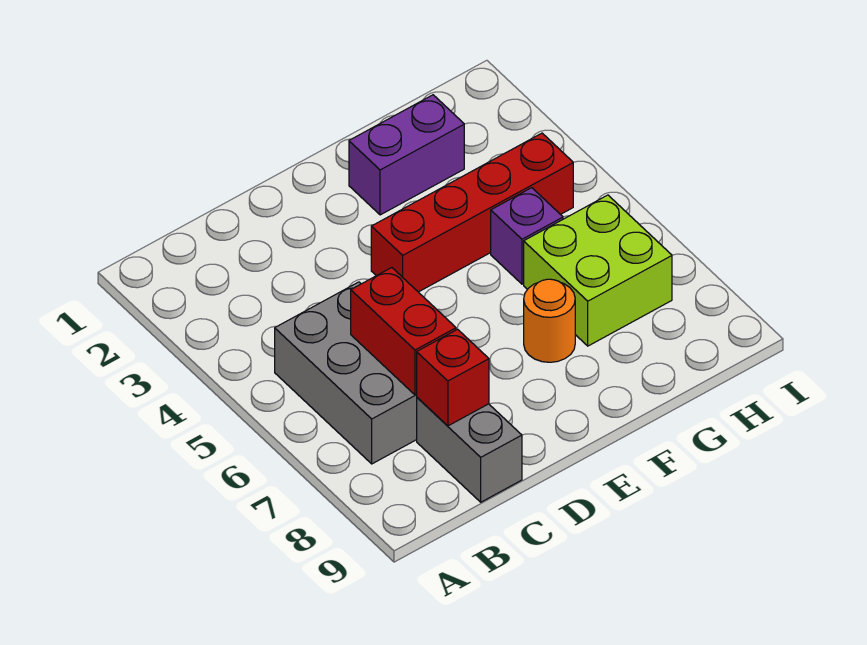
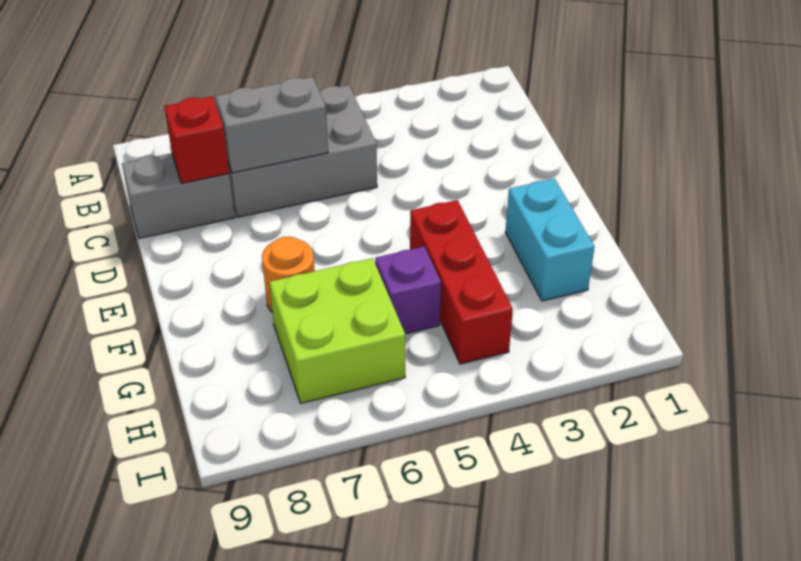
red 1x2 brick [351,268,456,395] -> grey 1x2 brick [216,77,328,173]
red 1x4 brick [371,133,573,292] -> red 1x3 brick [410,200,513,364]
purple 1x2 brick [349,95,464,215] -> cyan 1x2 brick [505,179,594,301]

